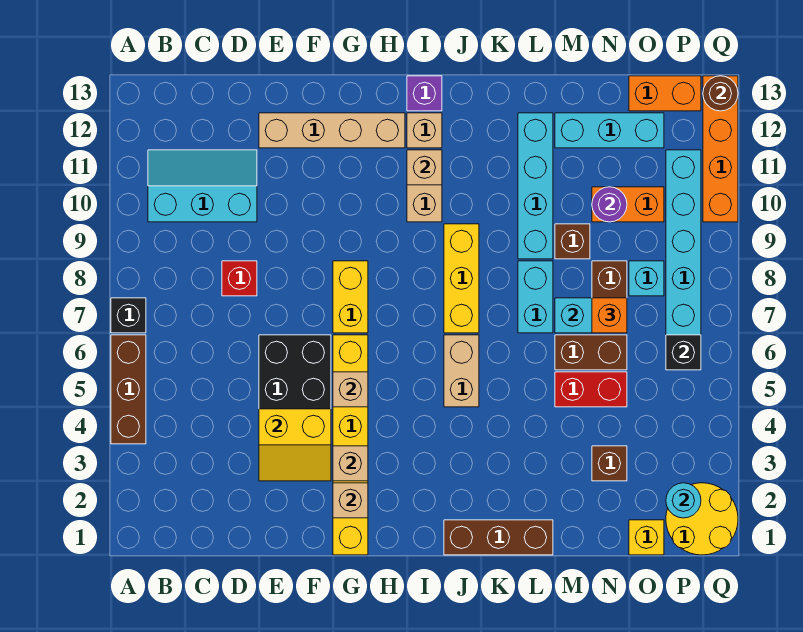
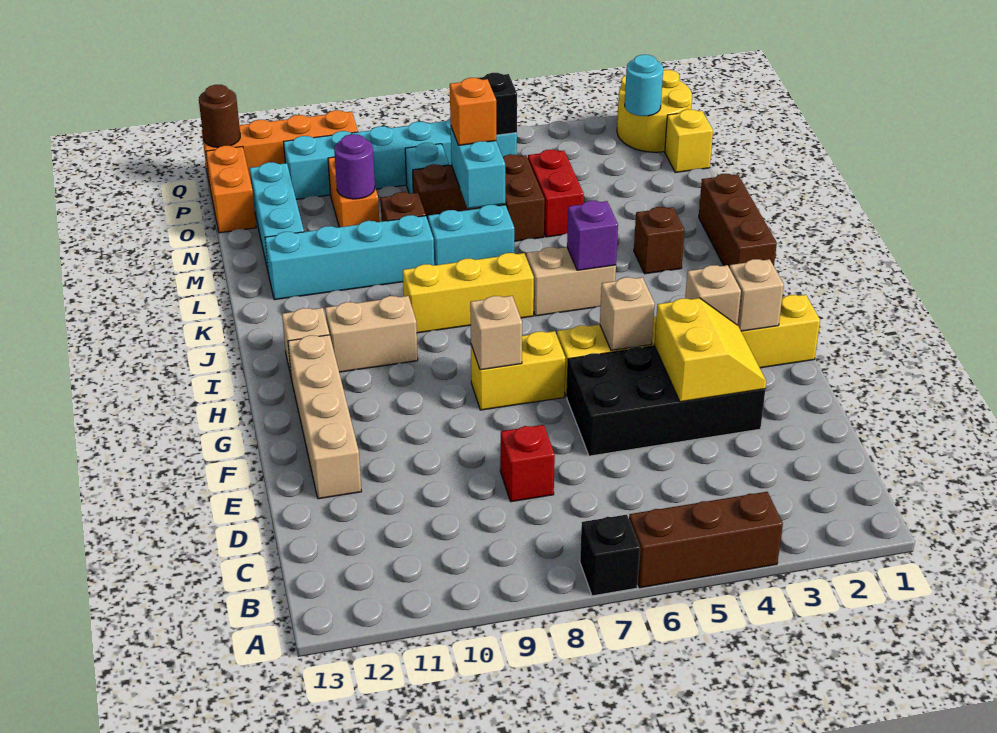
cyan 2x3 slope [148,150,257,222] -> none
tan 1x1 brick [407,150,442,185] -> tan 1x1 brick moved to [470,296,522,370]
purple 1x1 brick [407,76,442,111] -> purple 1x1 brick moved to [567,201,618,270]
brown 1x1 brick [592,446,627,481] -> brown 1x1 brick moved to [634,207,685,274]

